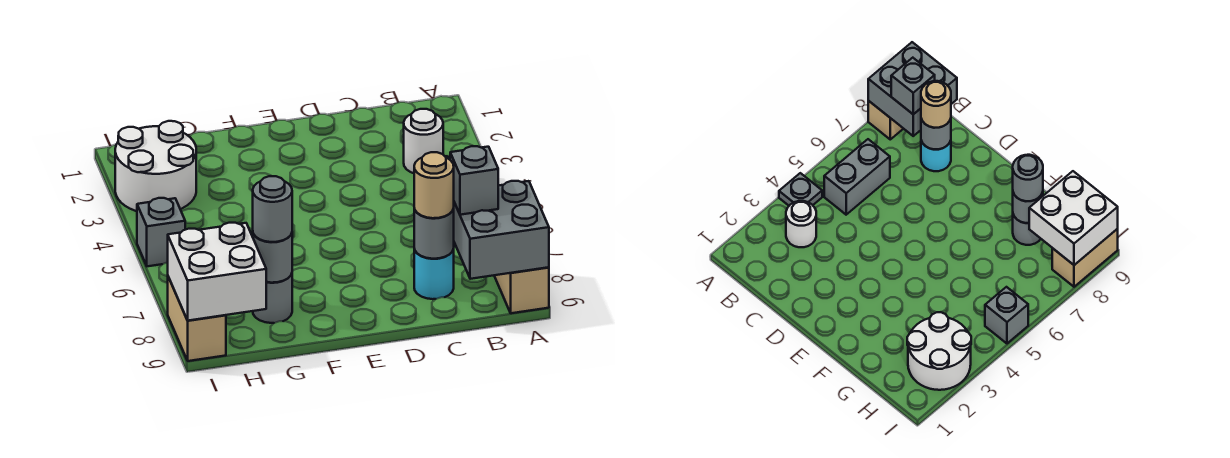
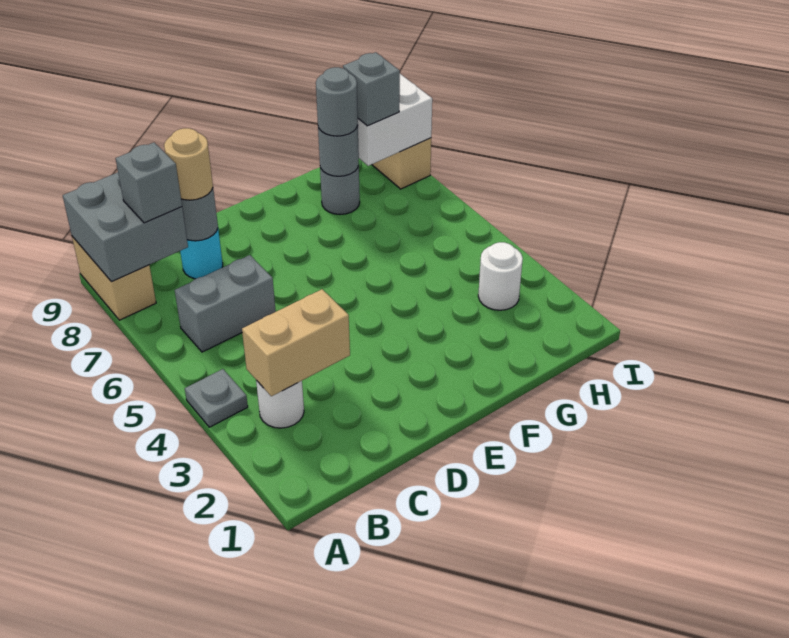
none -> tan 1x2 brick [242,289,350,396]
grey 1x2 brick [824,139,890,215] -> grey 1x2 brick turned to [175,255,276,352]
white 2x2 round brick [115,121,196,211] -> white 1x1 round brick [478,242,523,310]
grey 1x1 brick [137,198,185,266] -> grey 1x1 brick moved to [343,52,400,126]

